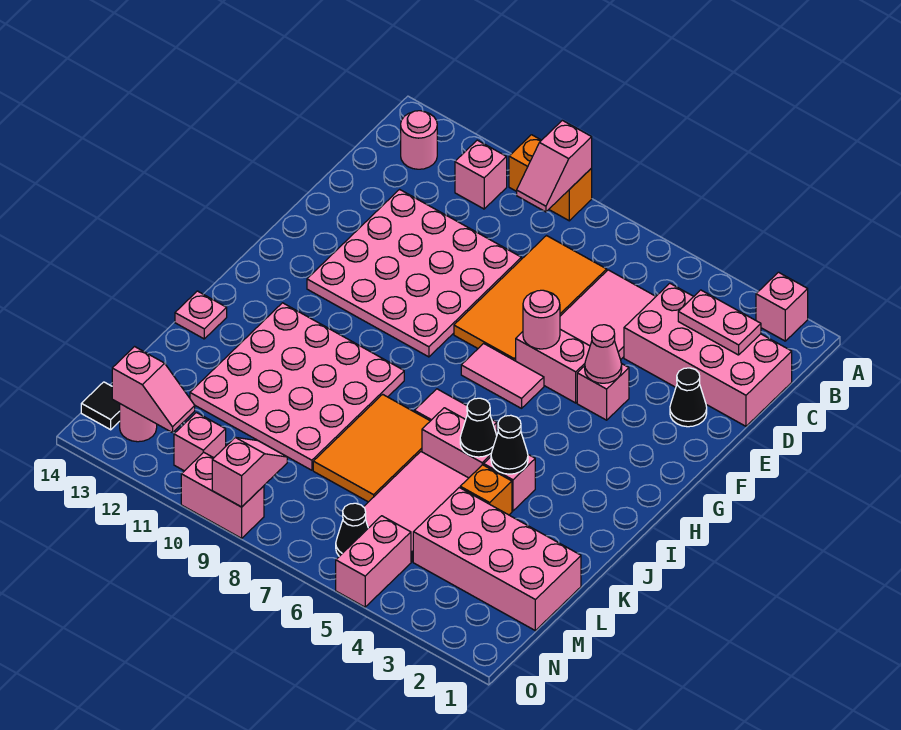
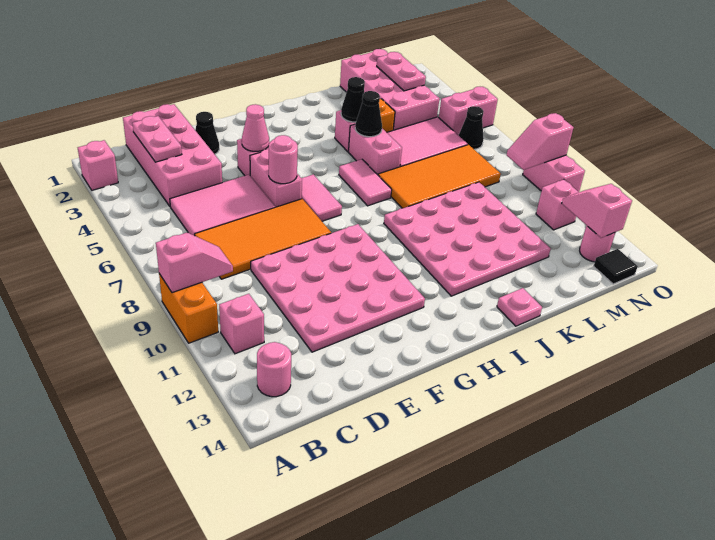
orange 2x3 tile [313,394,430,502] -> orange 2x4 tile [378,145,501,208]
none -> pink 1x2 plate [377,52,426,91]

